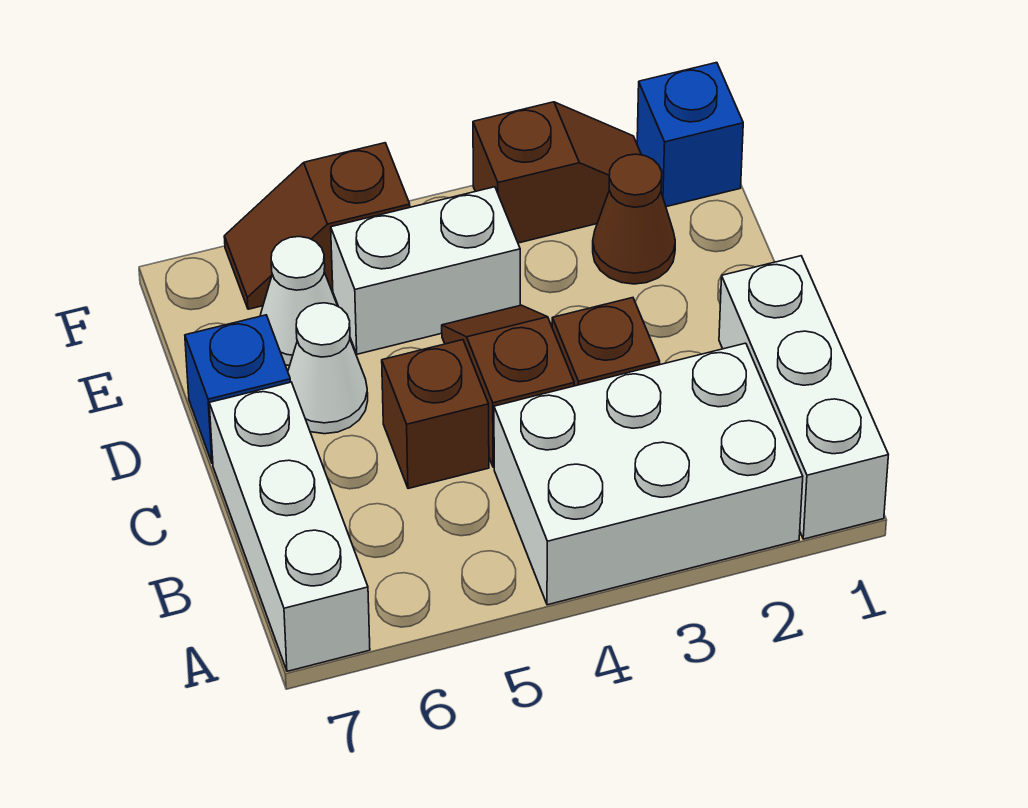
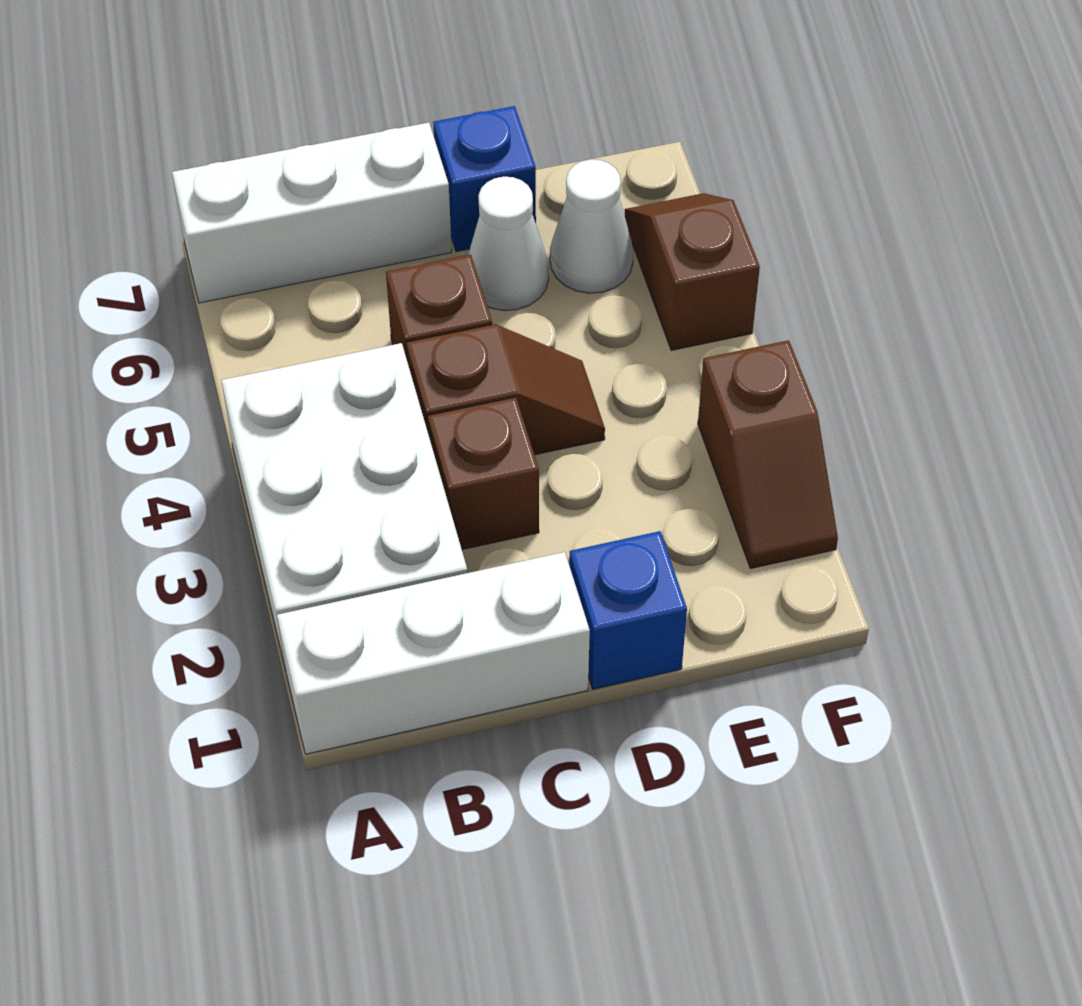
brown 1x1 cone [593,154,675,284] -> none
white 1x2 brick [331,187,520,354] -> none
blue 1x1 brick [637,63,743,207] -> blue 1x1 brick moved to [569,531,687,689]

